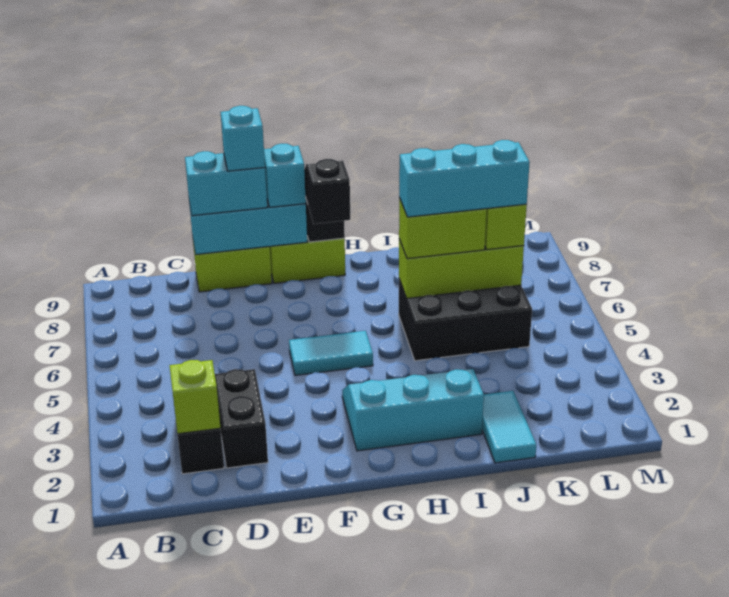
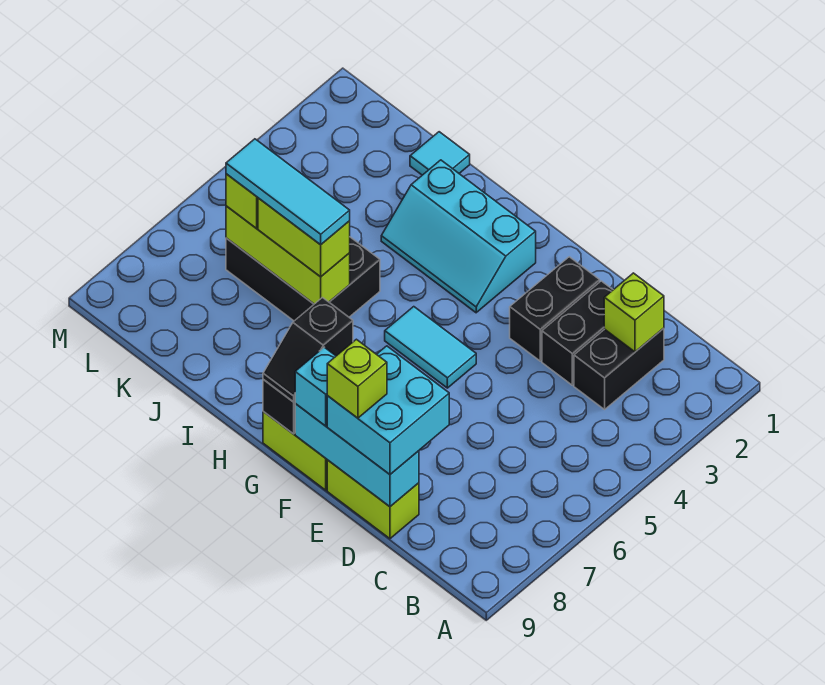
cyan 1x2 brick [185,151,267,216] -> cyan 2x2 brick [327,346,449,474]
none -> black 1x2 brick [510,257,600,361]
cyan 1x1 brick [221,106,265,171] -> lime 1x1 brick [327,339,387,418]
cyan 1x3 brick [399,140,530,217] -> cyan 1x3 tile [226,139,350,245]
cyan 1x2 tile [482,391,536,463] -> cyan 1x1 tile [410,132,470,175]

